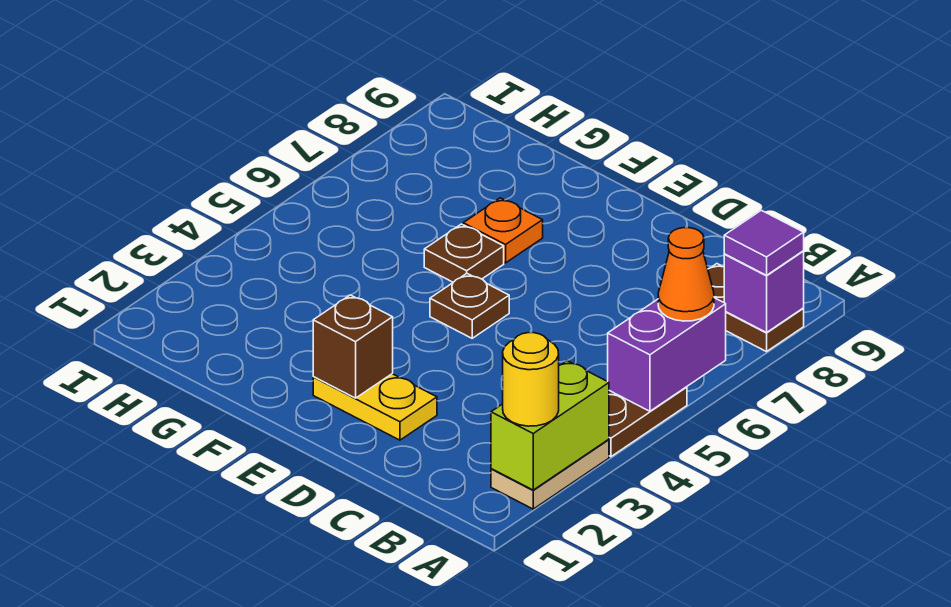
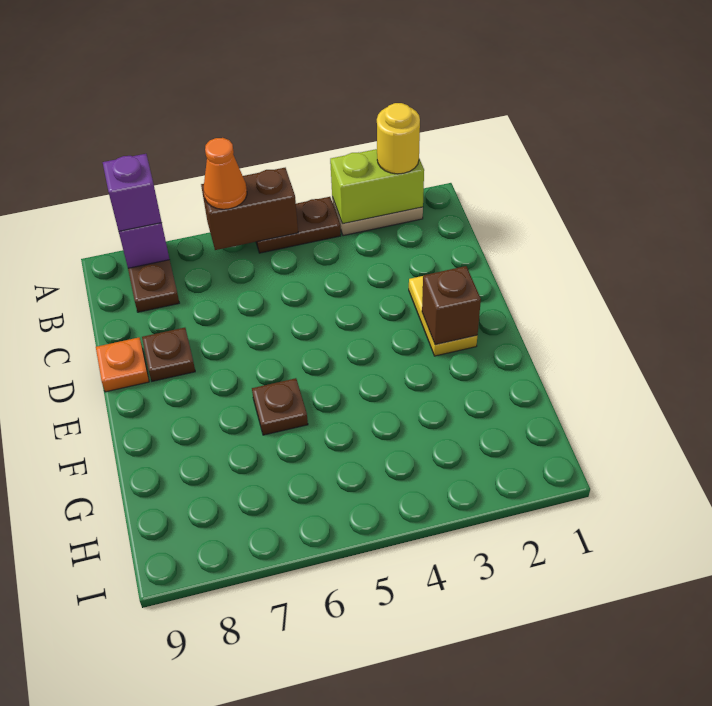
purple 1x2 brick [608,298,726,411] -> brown 1x2 brick [201,168,298,250]
purple 1x1 tile [724,210,804,275] -> purple 1x1 brick [103,154,162,231]
brown 1x1 plate [430,274,509,338] -> brown 1x1 plate moved to [142,328,195,381]
orange 1x1 plate [463,198,543,263] -> orange 1x1 plate moved to [96,338,149,392]

